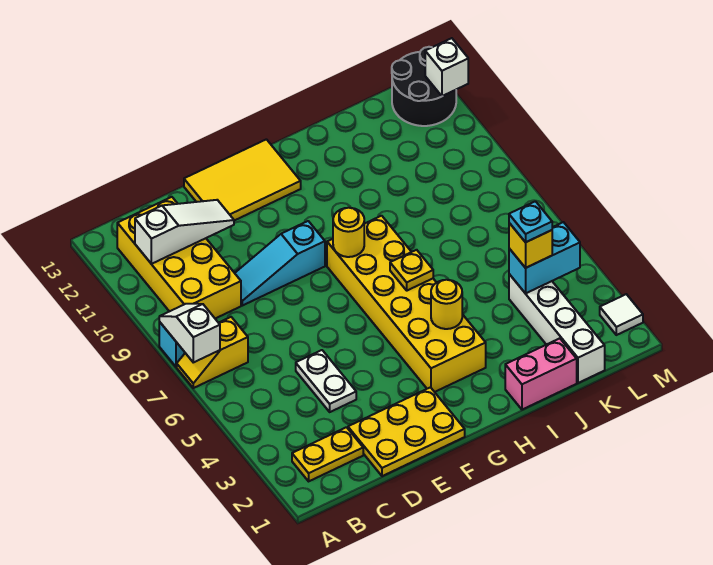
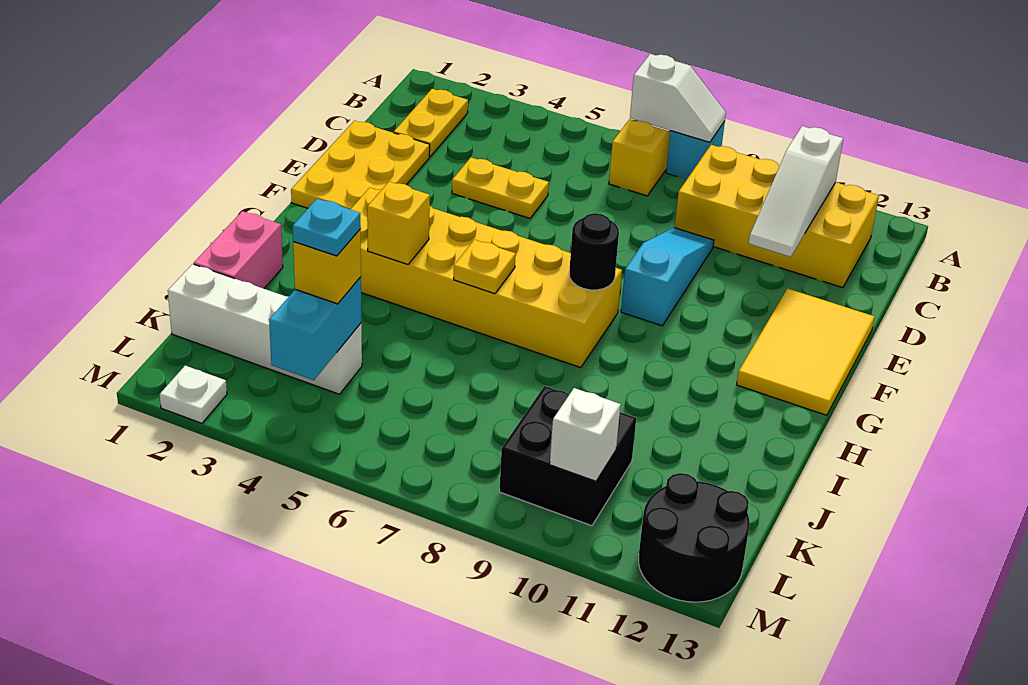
white 1x2 plate [296,350,356,412] -> yellow 1x2 plate [452,157,549,218]
yellow 1x1 round brick [333,208,364,257] -> black 1x1 round brick [569,213,619,290]
yellow 1x1 round brick [431,280,462,329] -> yellow 1x1 brick [367,182,430,264]
none -> black 2x2 brick [499,386,636,526]
white 1x1 tile [600,294,643,335] -> white 1x1 plate [160,366,227,423]
white 1x1 brick [425,38,468,96] -> white 1x1 brick moved to [550,388,621,481]

